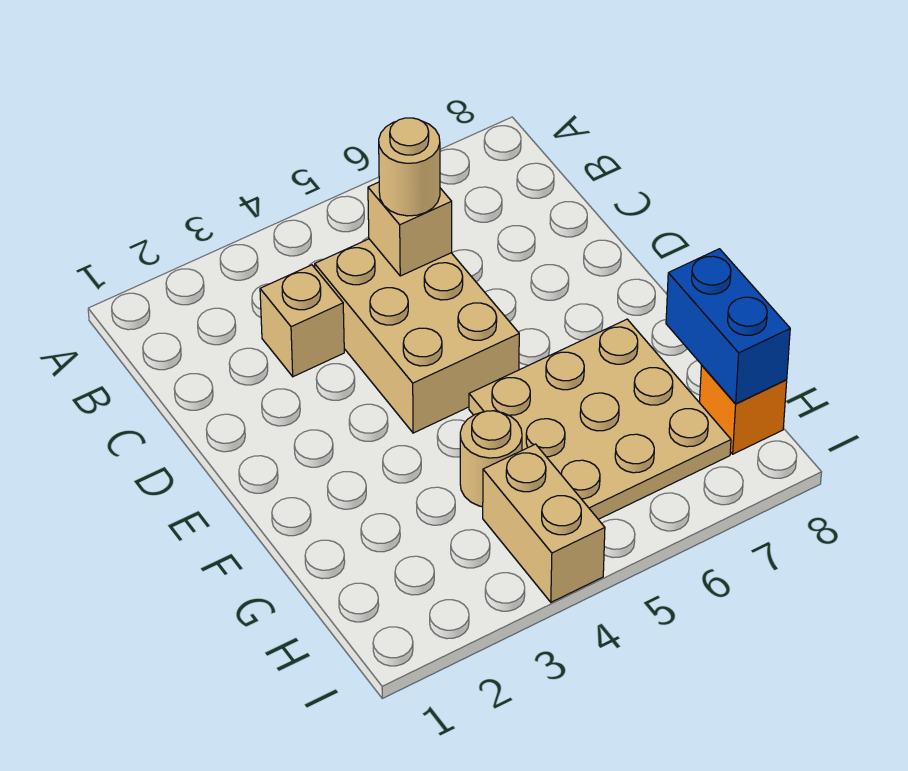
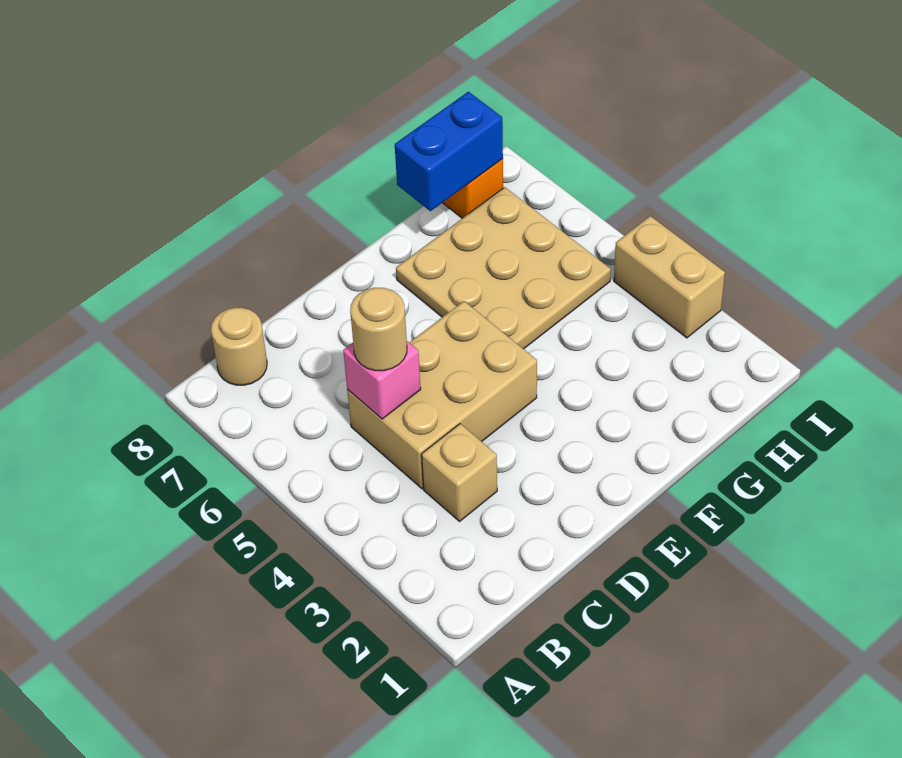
tan 1x1 brick [368,182,452,276] -> pink 1x1 brick [343,341,421,419]
tan 1x1 round brick [460,411,522,507] -> tan 1x1 round brick moved to [211,308,267,385]
tan 1x2 brick [483,444,605,602] -> tan 1x2 brick turned to [614,216,725,338]

